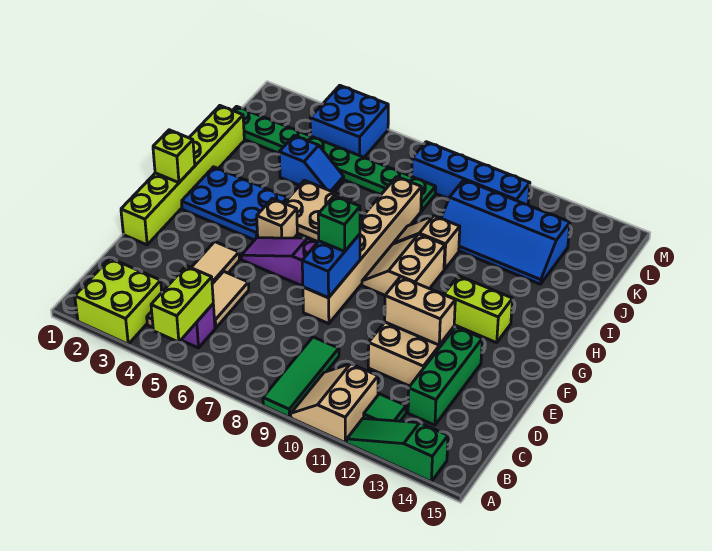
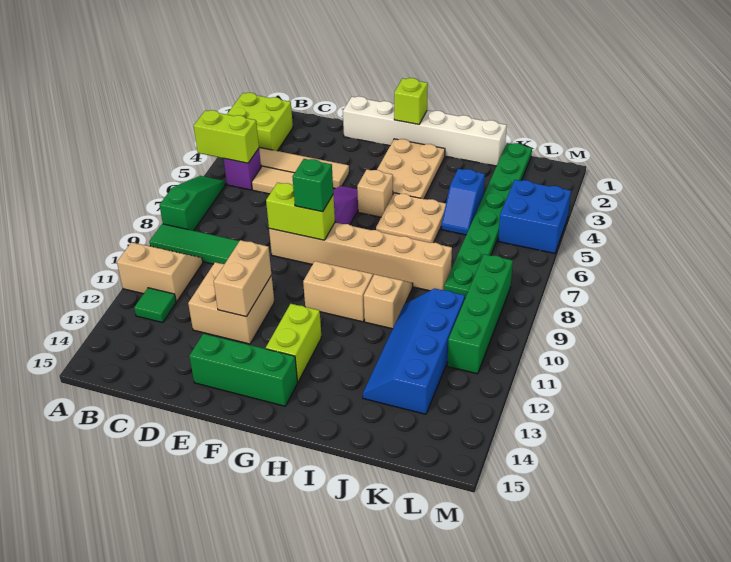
green 1x3 slope [347,418,448,482] -> green 1x3 slope moved to [159,176,225,231]
green 1x3 brick [408,327,482,425] -> green 1x3 brick moved to [189,334,298,406]
lime 1x6 brick [121,106,244,245] -> white 1x6 brick [343,96,507,166]
blue 1x2 brick [302,234,360,298] -> lime 1x2 brick [266,183,335,240]
blue 2x3 plate [182,167,287,240] -> tan 2x3 plate [377,139,445,199]
blue 1x4 brick [412,142,530,205] -> green 1x4 brick [447,254,513,374]

